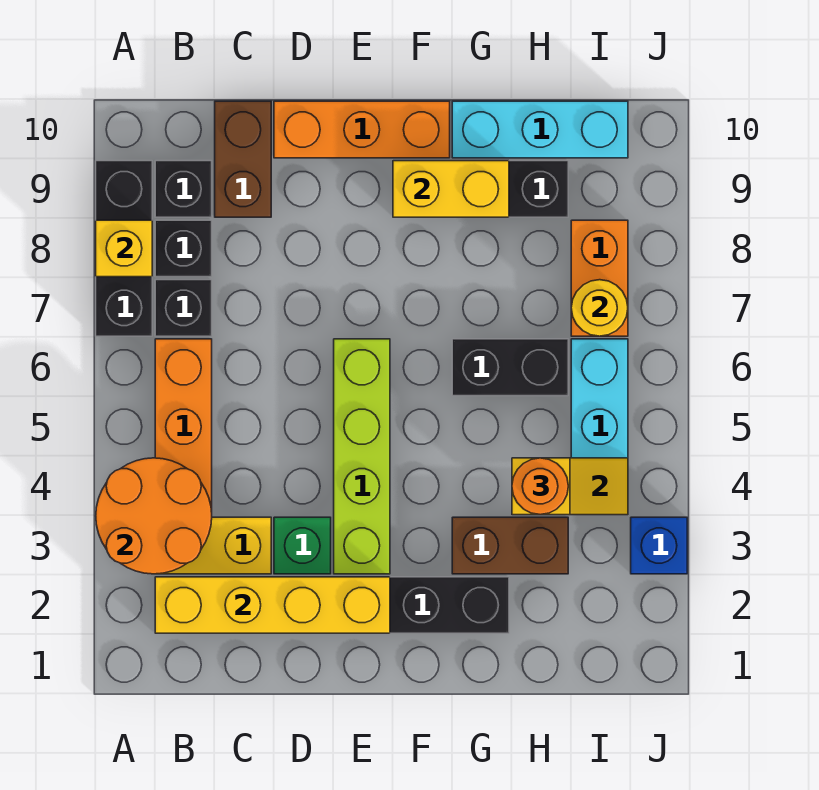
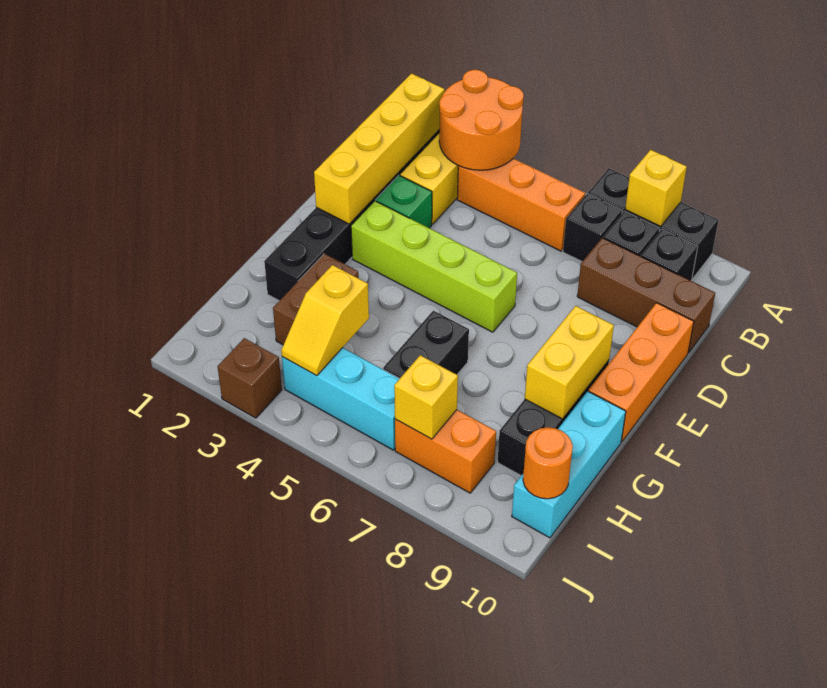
brown 1x2 brick [215,101,271,217] -> brown 1x3 brick [577,238,715,353]
orange 1x1 round brick [512,458,568,515] -> orange 1x1 round brick moved to [523,427,573,499]
yellow 1x1 round brick [571,280,628,336] -> yellow 1x1 brick [394,355,458,439]
blue 1x1 brick [631,517,687,574] -> brown 1x1 brick [218,338,282,418]

